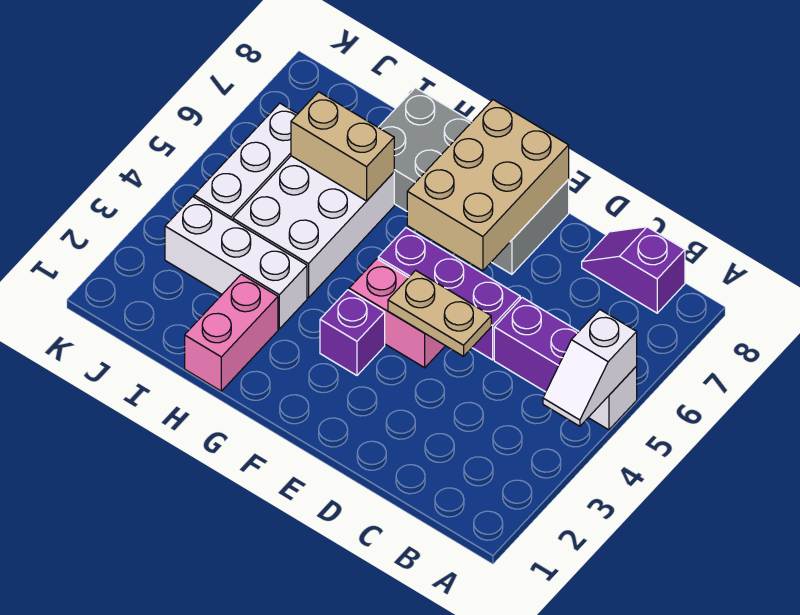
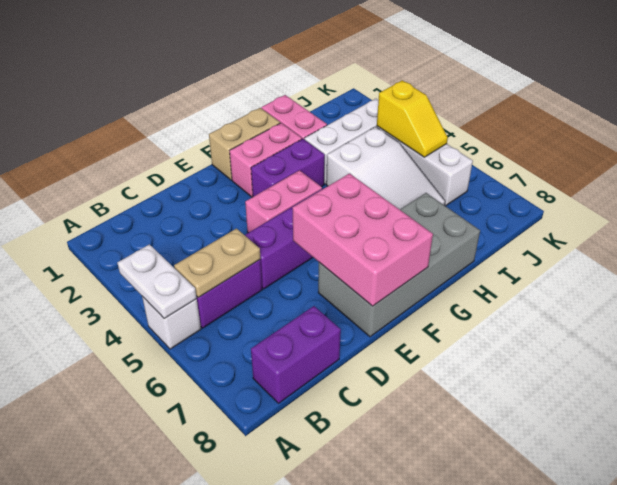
white 1x2 slope [543,309,637,426] -> white 1x2 plate [117,244,197,319]
purple 1x2 slope [582,227,685,313] -> purple 1x2 brick [251,306,341,403]
tan 1x2 plate [388,270,491,356] -> tan 1x2 plate moved to [174,229,261,297]
tan 2x3 brick [407,100,569,271] -> pink 2x3 brick [293,174,433,306]
none -> pink 1x2 brick [230,123,302,197]
purple 1x1 brick [320,290,385,375] -> purple 1x2 brick [251,139,325,197]
white 2x3 brick [233,156,394,298] -> white 2x3 slope [326,127,445,210]
tan 1x2 brick [291,92,394,201] -> tan 1x2 brick moved to [209,108,280,180]
none -> yellow 1x2 slope [377,80,448,157]

